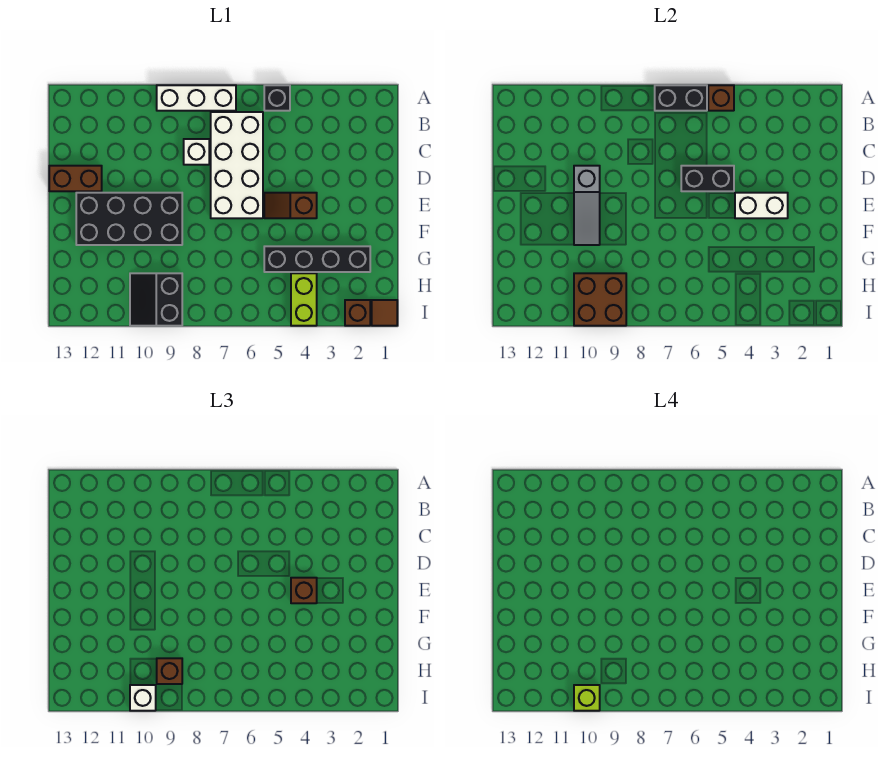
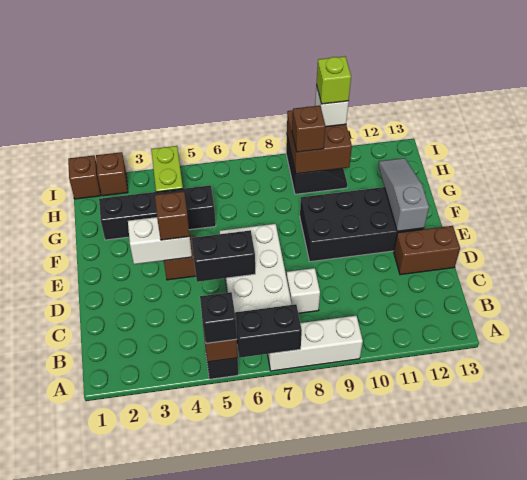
none -> black 1x1 brick [200,292,237,343]
grey 1x3 slope [574,166,600,245] -> grey 1x3 slope moved to [378,158,429,231]
brown 1x1 tile [372,300,397,326] -> brown 1x1 brick [68,155,101,199]

